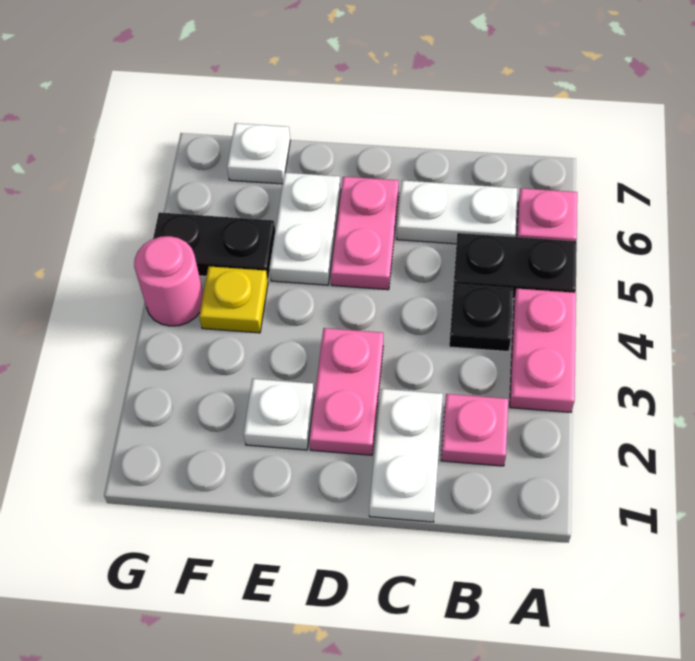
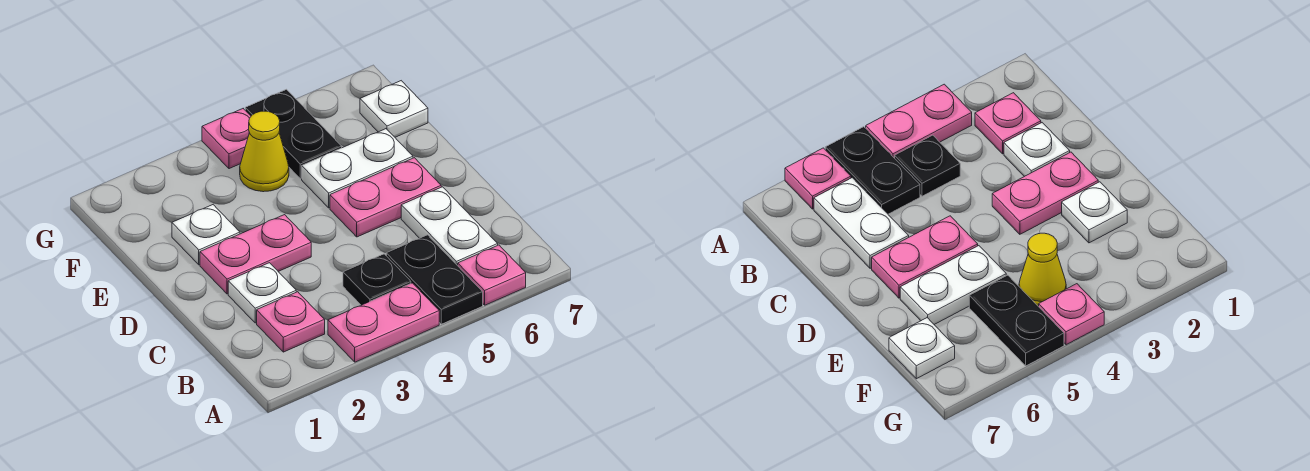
white 1x2 plate [369,389,443,522] -> white 1x1 plate [228,263,296,323]
yellow 1x1 plate [199,266,268,333] -> yellow 1x1 cone [240,111,289,192]
pink 1x1 round brick [134,236,203,326] -> pink 1x1 plate [202,109,251,169]

